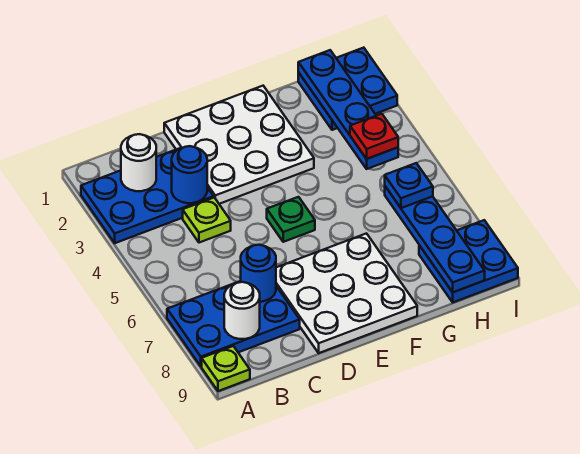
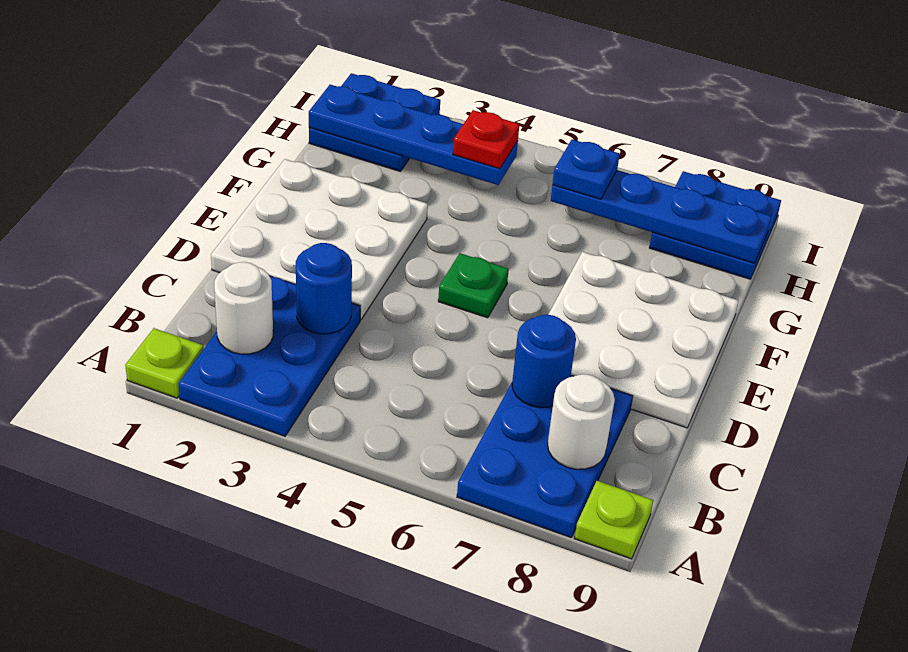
lime 1x1 plate [183,198,231,243] -> lime 1x1 plate moved to [125,328,204,398]

